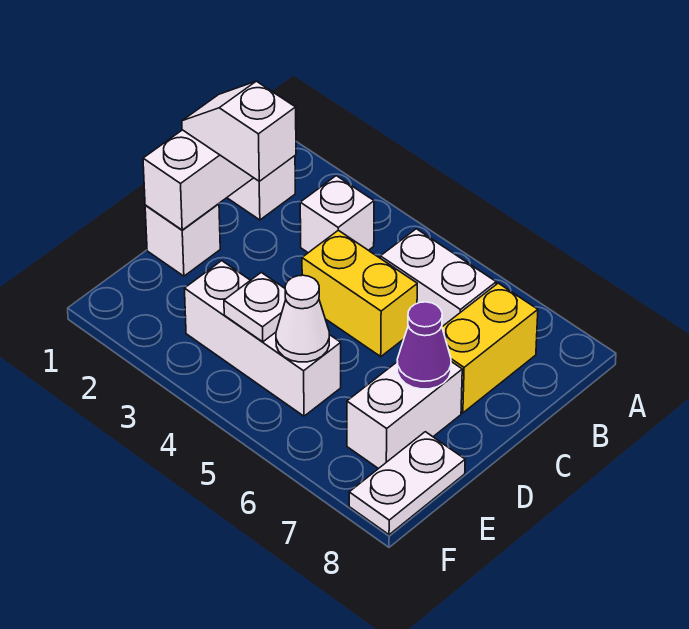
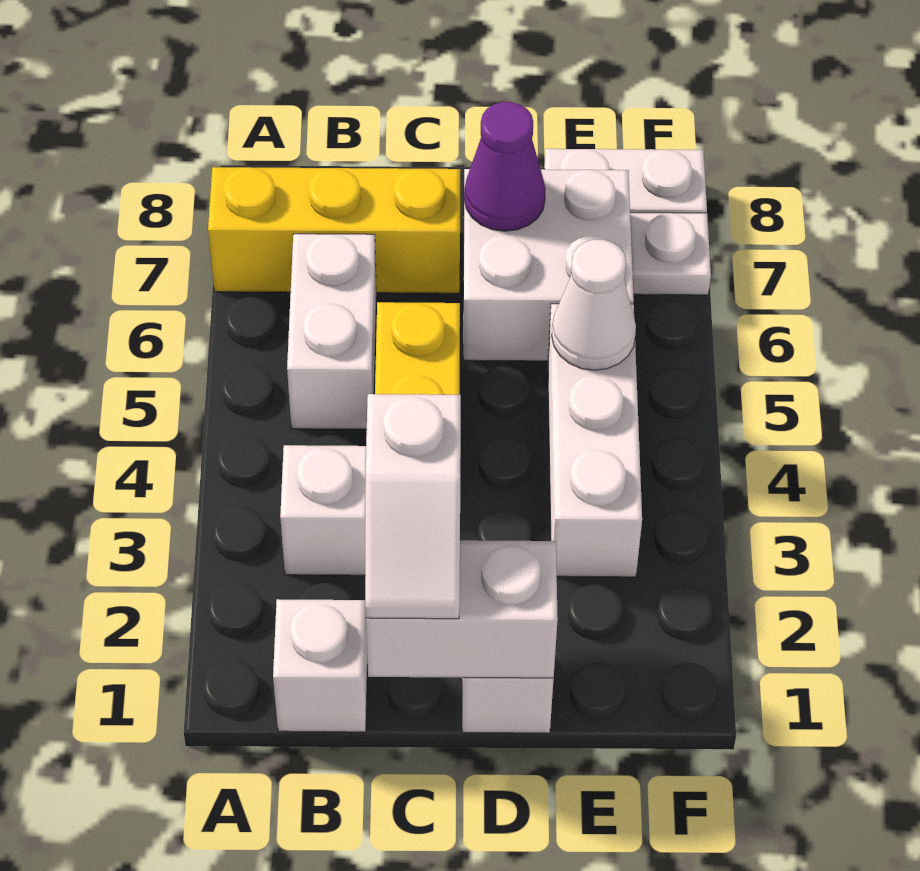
yellow 1x2 brick [442,283,538,413] -> yellow 1x3 brick [208,167,460,293]
white 1x2 brick [347,362,462,469] -> white 2x2 brick [463,169,634,361]
white 1x1 plate [224,272,286,342] -> white 1x1 plate moved to [630,213,711,295]

